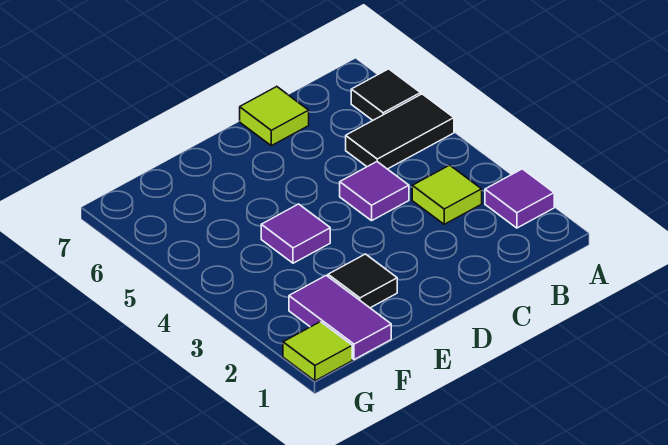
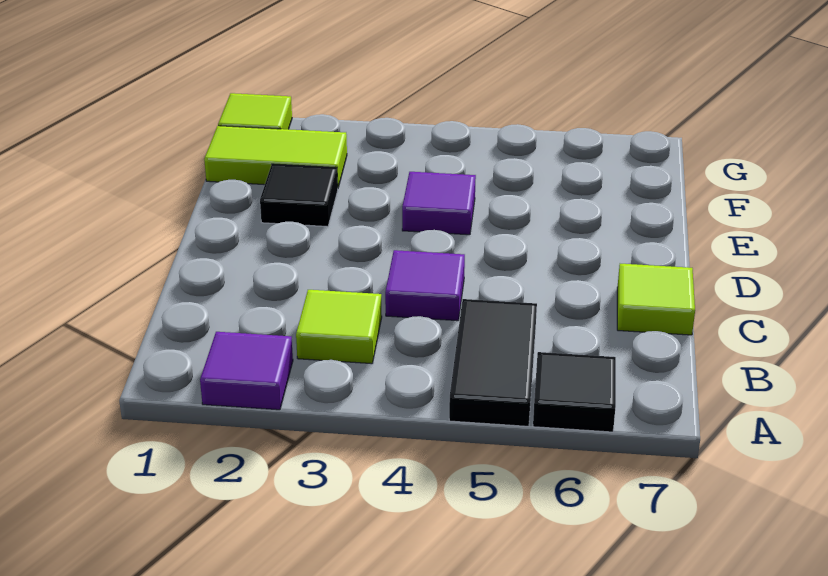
purple 1x2 tile [289,275,391,360] -> lime 1x2 tile [204,126,347,187]

